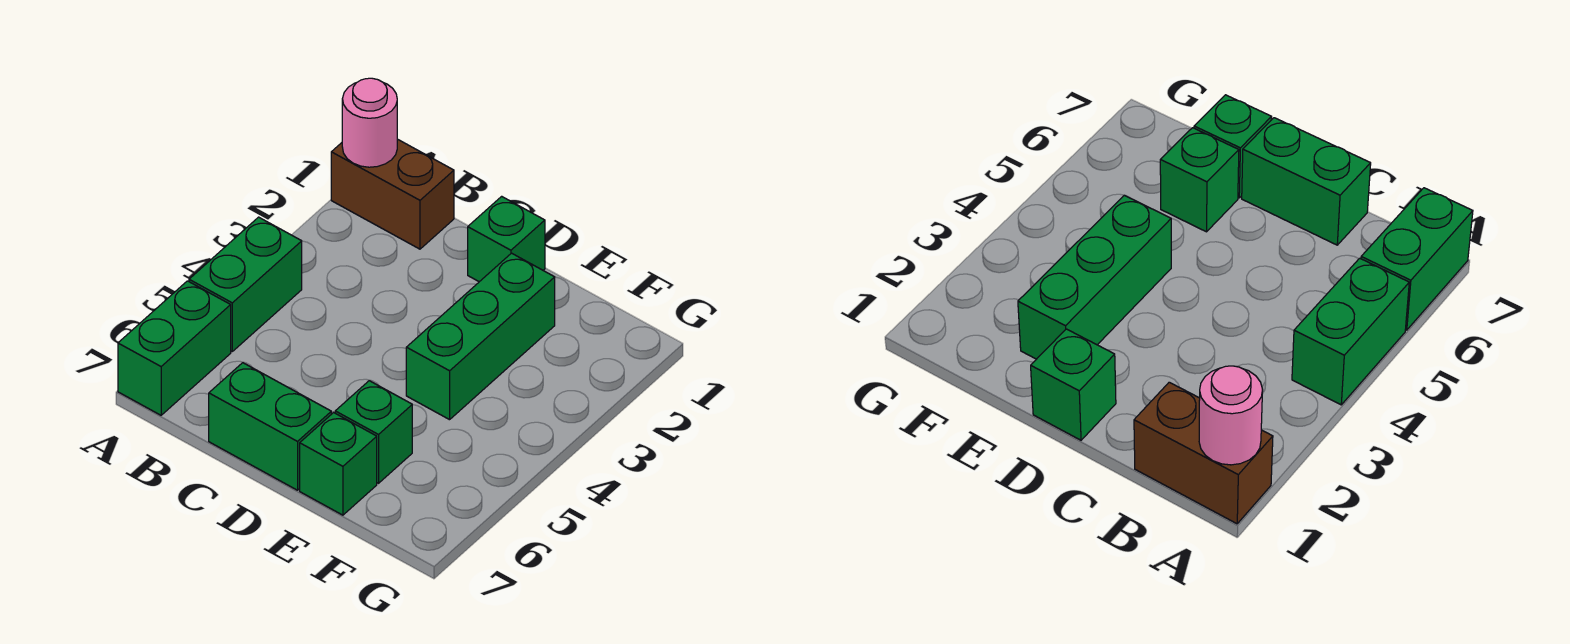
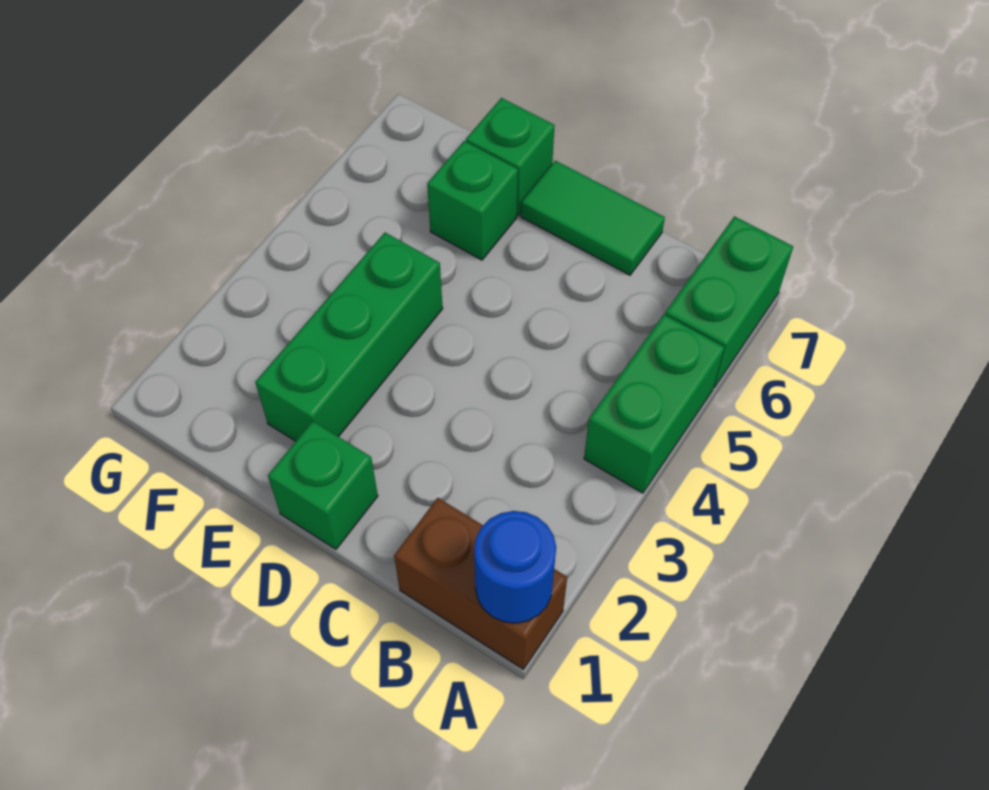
pink 1x1 round brick [342,78,397,167] -> blue 1x1 round brick [474,511,556,623]
green 1x2 brick [209,363,331,490] -> green 1x2 tile [521,161,665,275]

